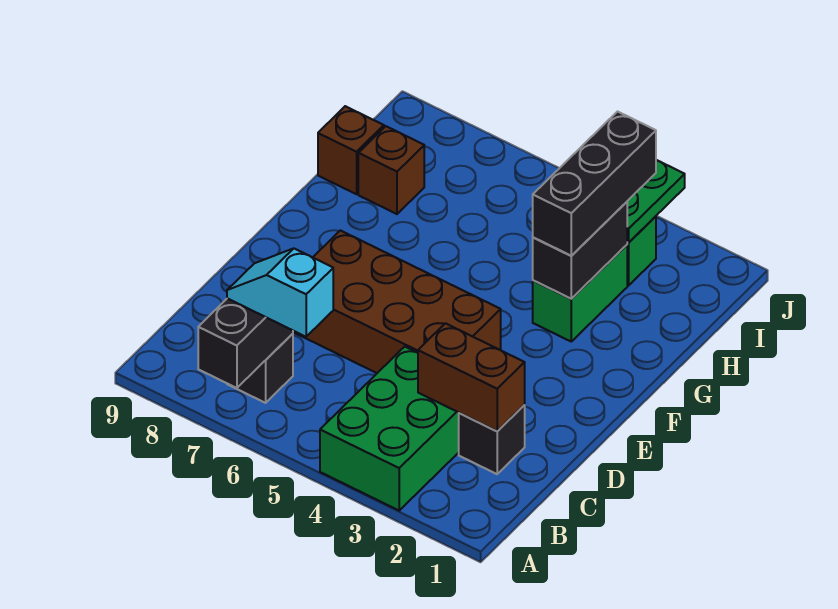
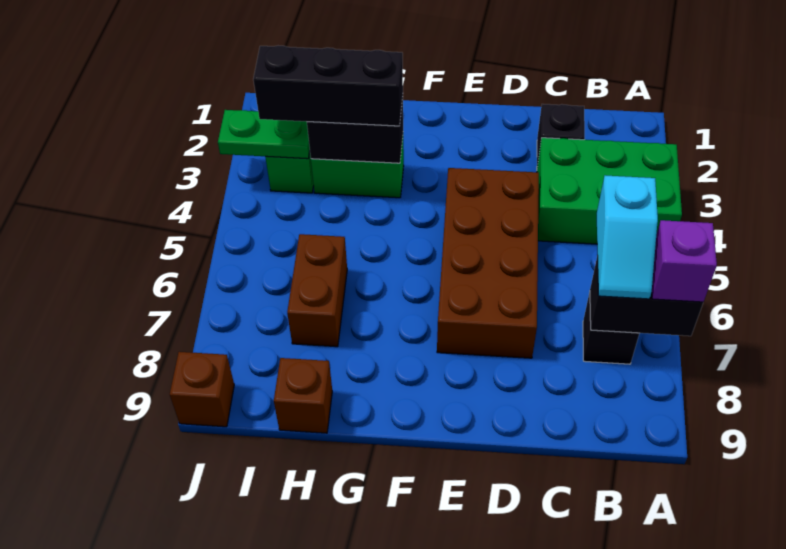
none -> purple 1x1 brick [652,220,717,302]
brown 1x2 brick [418,323,525,431] -> brown 1x2 brick moved to [287,234,347,347]
brown 1x1 brick [358,126,424,214] -> brown 1x1 brick moved to [170,352,234,427]

